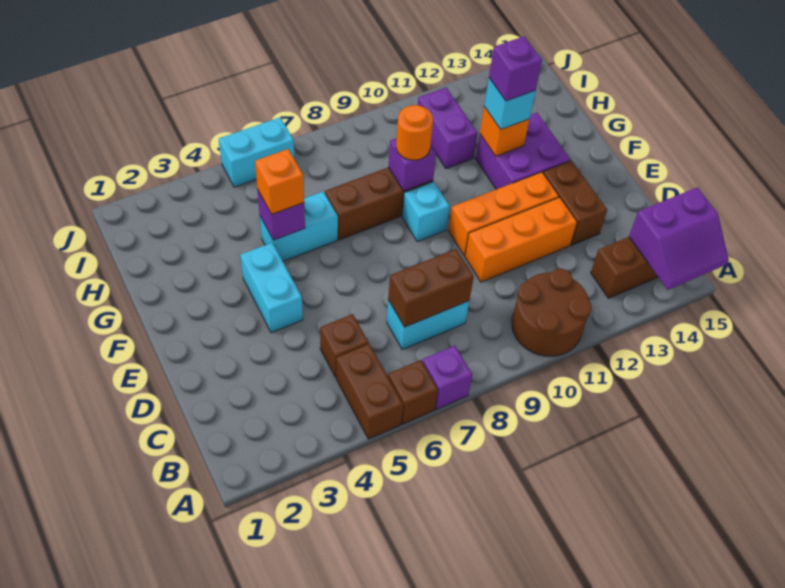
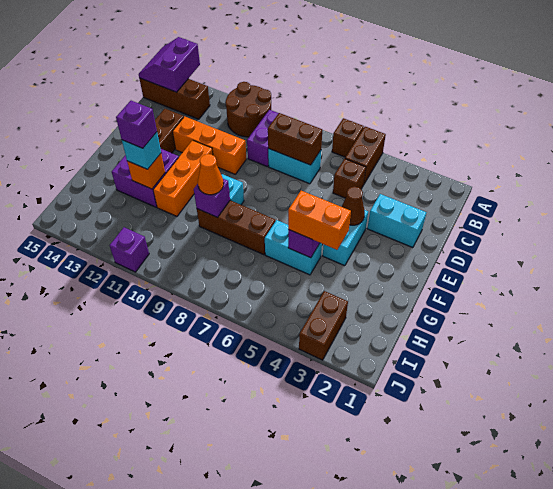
purple 1x1 brick [422,346,472,409] -> purple 1x1 brick moved to [110,227,149,272]
purple 2x2 slope [629,187,729,290] -> purple 2x2 slope turned to [139,37,200,92]
none -> brown 1x1 cone [342,187,365,225]
orange 1x3 brick [449,172,559,256] -> orange 1x3 brick turned to [153,140,213,216]
orange 1x1 brick [255,149,304,214] -> orange 1x2 brick [288,191,351,250]
orange 1x1 round brick [396,105,433,160] -> orange 1x1 cone [198,154,224,195]
purple 1x2 brick [418,88,477,169] -> purple 1x2 brick moved to [247,110,278,167]
none -> brown 1x2 brick [299,291,348,360]
cyan 1x2 brick [219,117,295,187] -> cyan 1x2 brick moved to [367,194,426,248]

